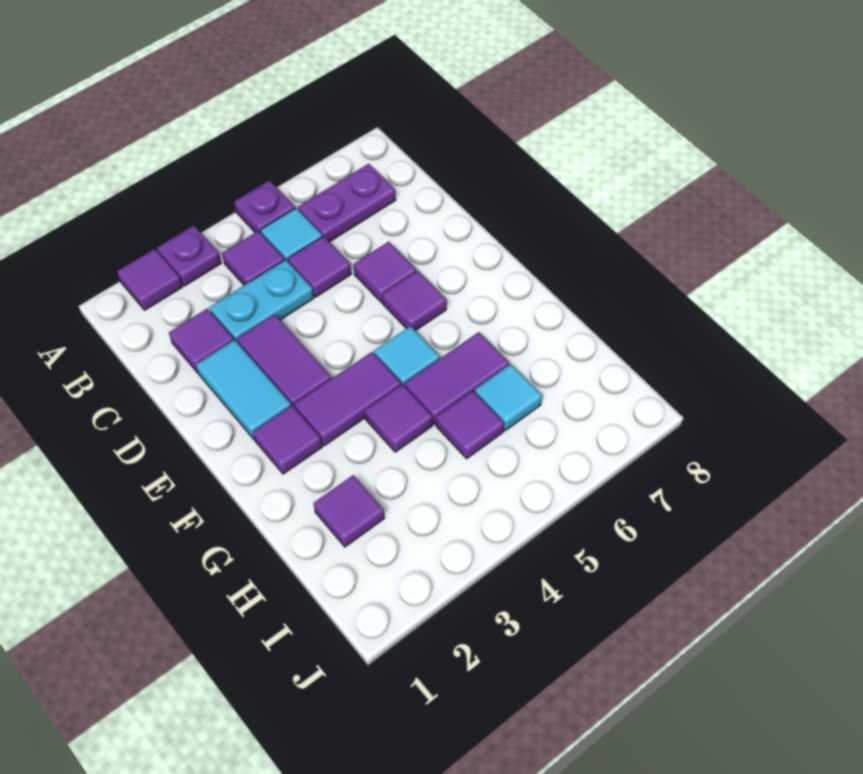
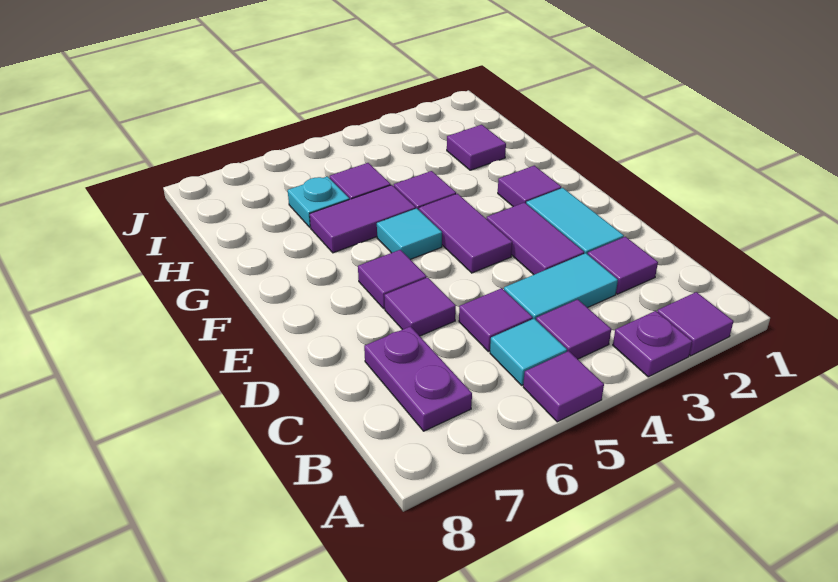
purple 1x1 plate [234,180,295,233] -> purple 1x1 tile [523,351,604,422]
purple 1x2 plate [298,164,396,242] -> purple 1x2 plate turned to [364,326,472,431]
cyan 1x2 plate [209,260,314,343] -> cyan 1x2 tile [504,253,618,320]
purple 1x2 tile [294,352,401,446] -> purple 1x2 tile turned to [419,194,512,273]
cyan 1x1 tile [475,364,542,431] -> cyan 1x1 plate [288,176,349,227]

